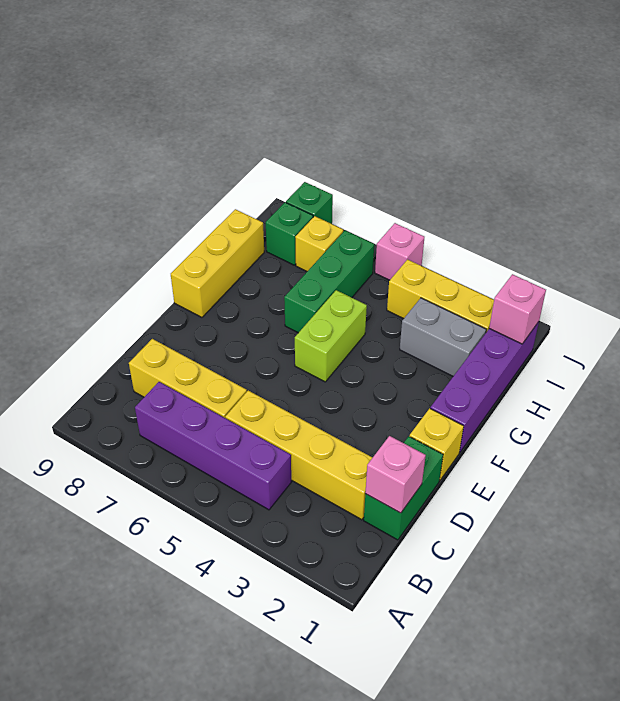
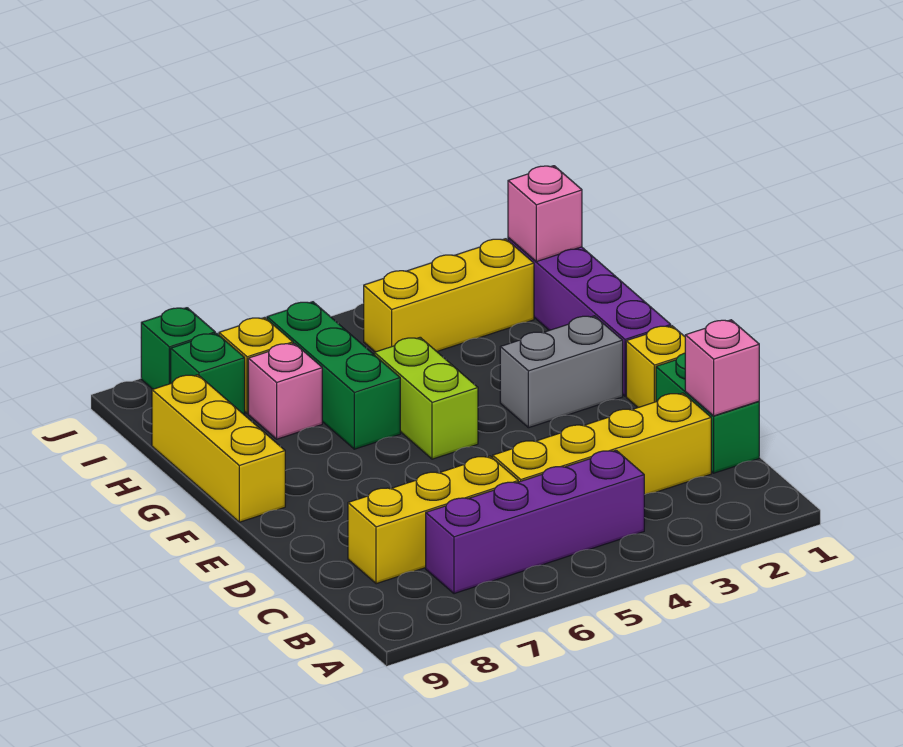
grey 1x2 brick [400,298,486,376] -> grey 1x2 brick moved to [500,316,623,428]
pink 1x1 brick [375,223,424,280] -> pink 1x1 brick moved to [248,343,322,439]

